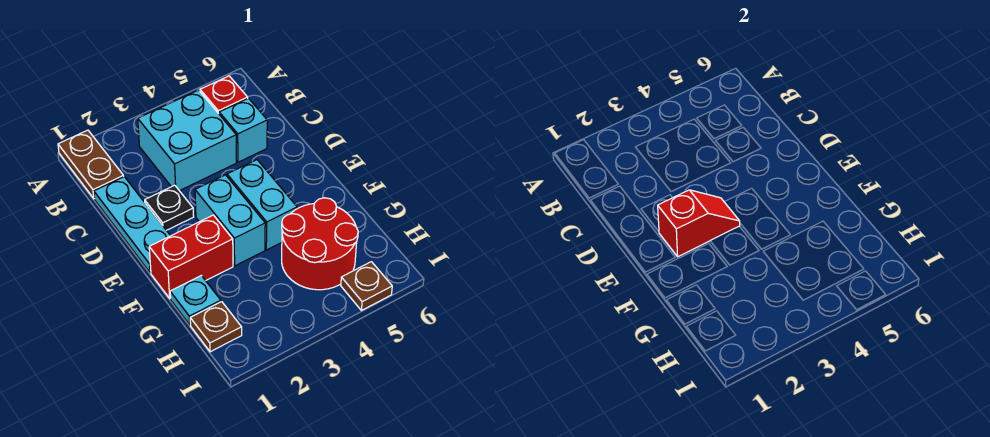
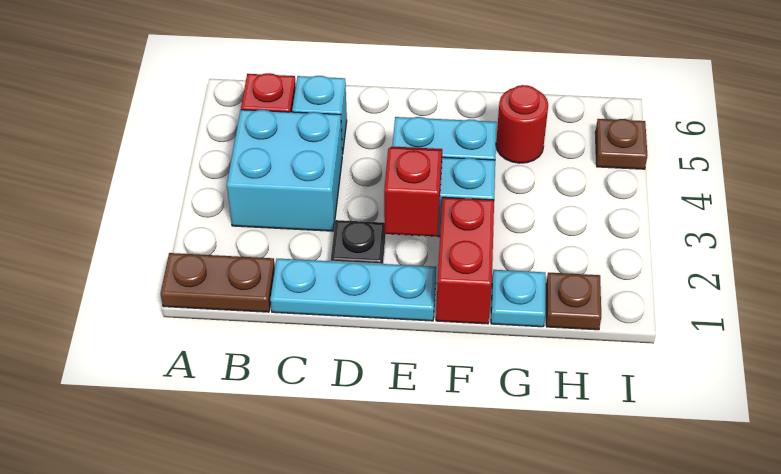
red 2x2 round brick [282,198,358,290] -> red 1x1 round brick [496,85,548,163]

